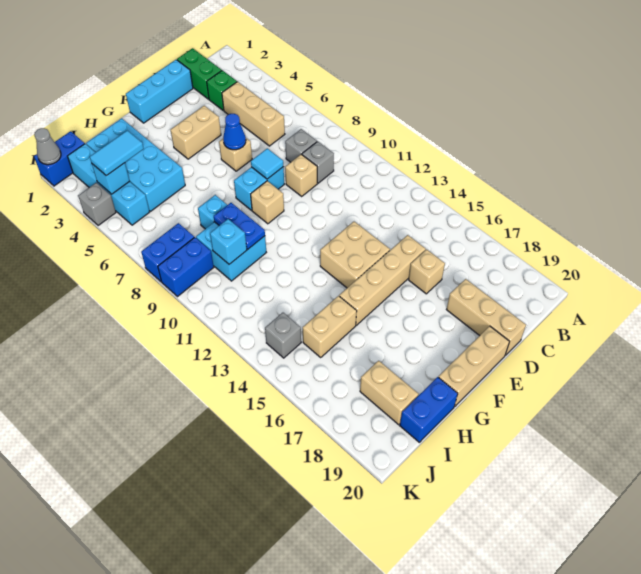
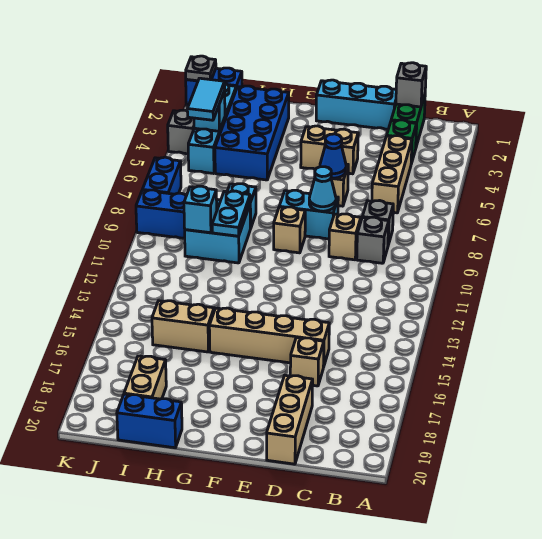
cyan 1x1 tile [251,148,283,179] -> cyan 1x1 cone [309,167,336,211]
tan 2x2 brick [320,222,390,288] -> none
tan 1x3 brick [438,326,510,407] -> none
cyan 2x4 brick [86,118,185,211] -> blue 2x4 brick [215,86,289,180]
blue 1x2 plate [214,203,265,249] -> cyan 1x2 plate [212,191,250,236]
cyan 1x2 tile [90,130,144,176] -> cyan 1x2 tile turned to [187,78,225,120]
blue 1x2 brick [141,223,194,282] -> blue 1x2 brick turned to [142,157,181,194]
grey 1x1 brick [265,313,301,358] -> grey 1x1 brick moved to [396,63,426,107]
grey 1x1 cone [34,128,61,165] -> grey 1x1 plate [186,56,216,81]

